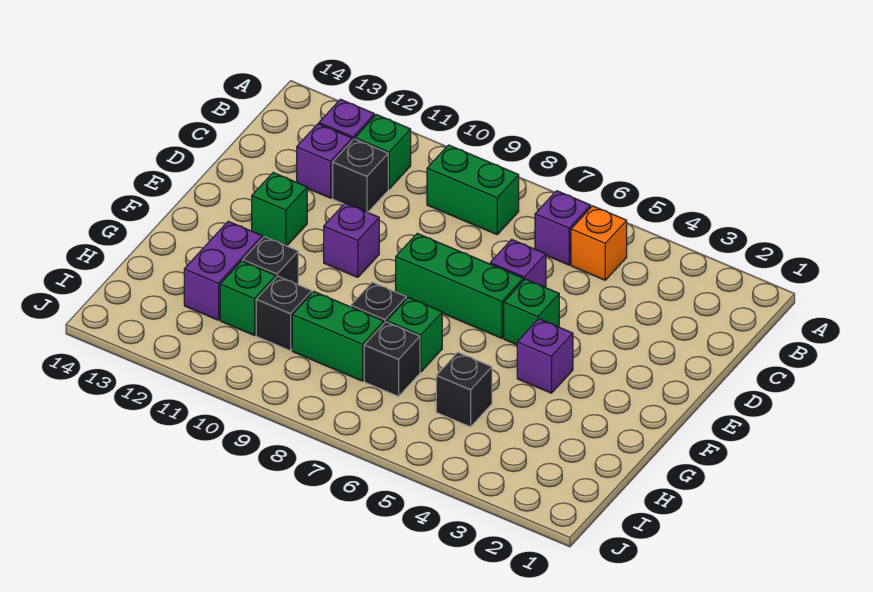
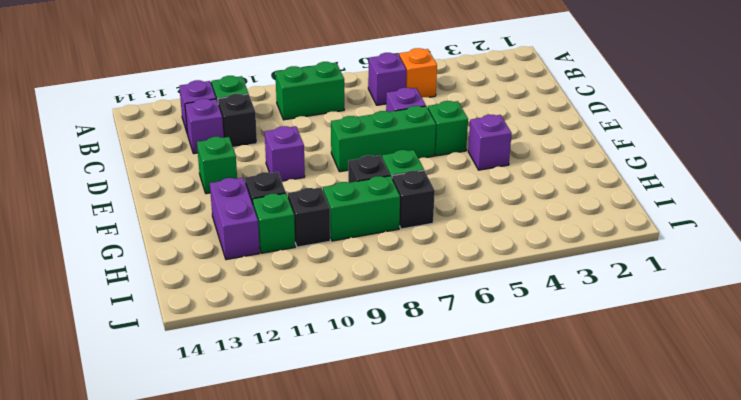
black 1x1 brick [436,352,492,427] -> none

